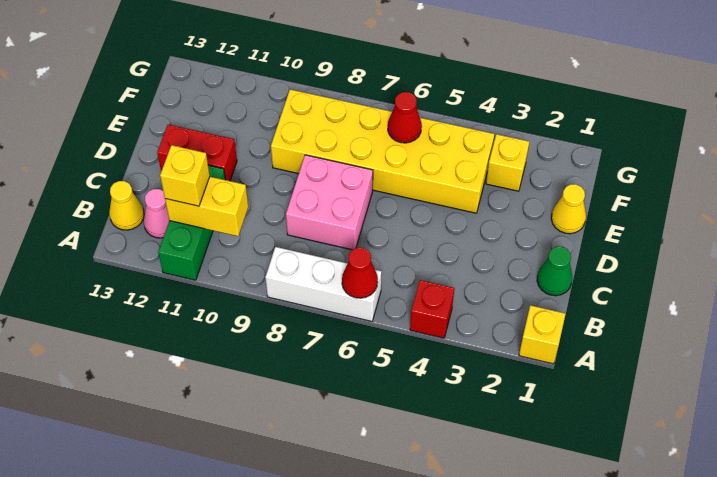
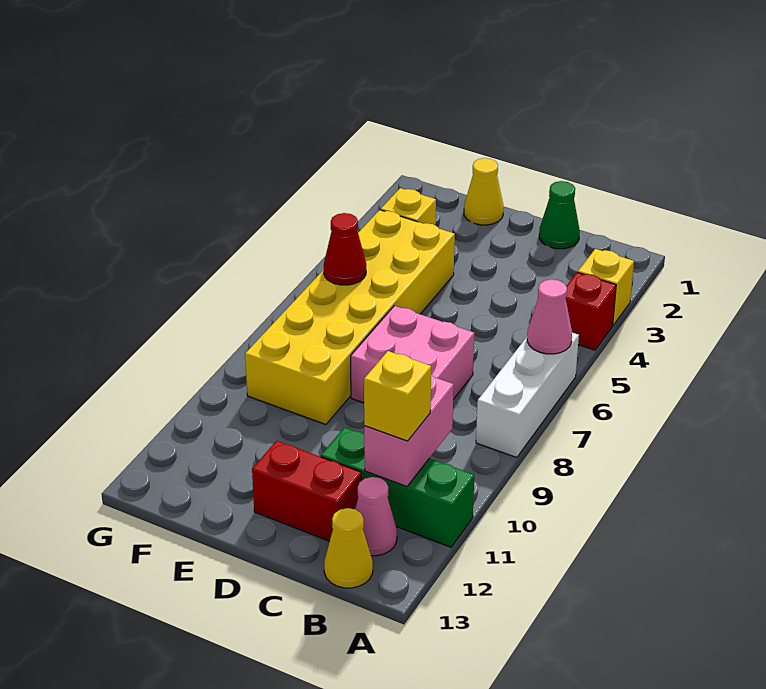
yellow 1x1 brick [519,305,566,364] -> yellow 1x1 brick moved to [578,249,634,325]
red 1x1 cone [342,248,378,298] -> pink 1x1 cone [527,279,572,354]
yellow 1x2 brick [165,177,248,236] -> pink 1x2 brick [364,375,454,486]
red 1x2 brick [157,125,237,181] -> red 1x2 brick turned to [252,441,361,541]

